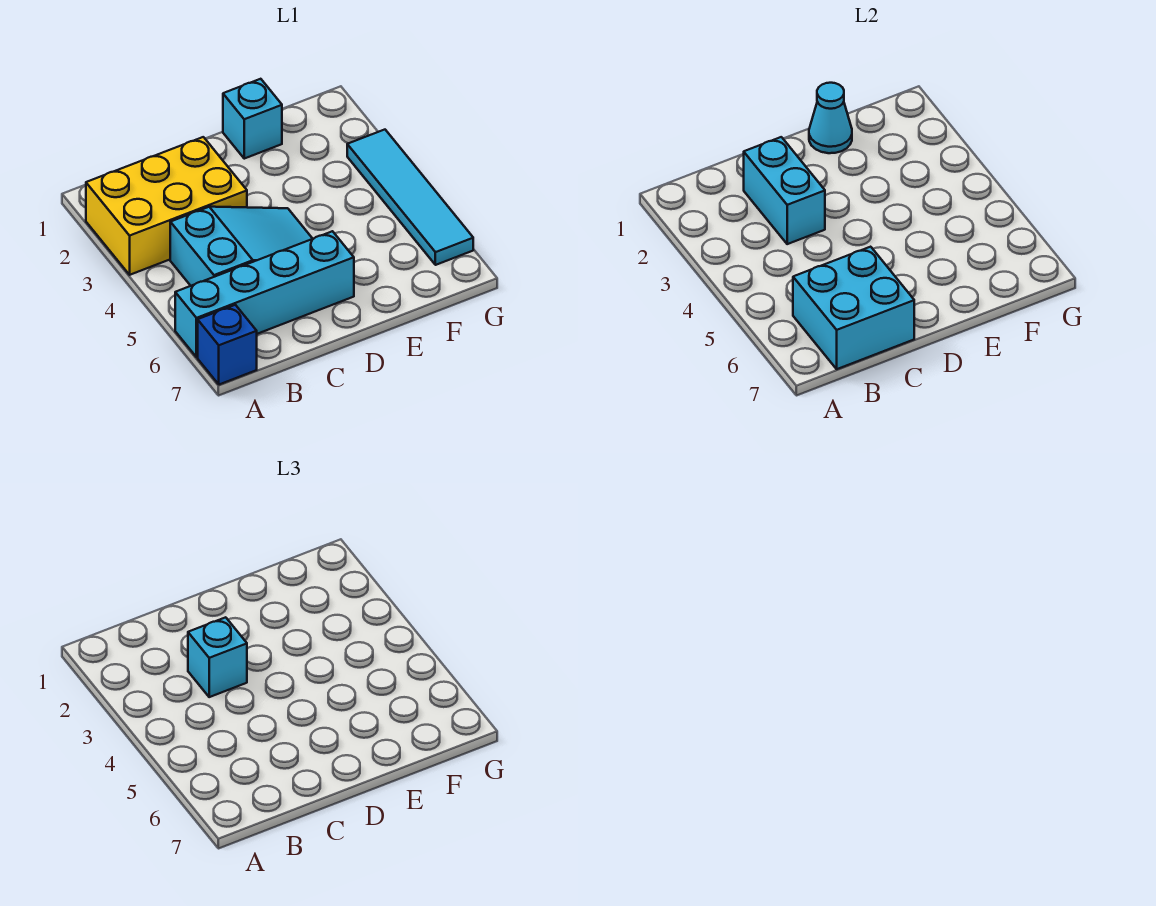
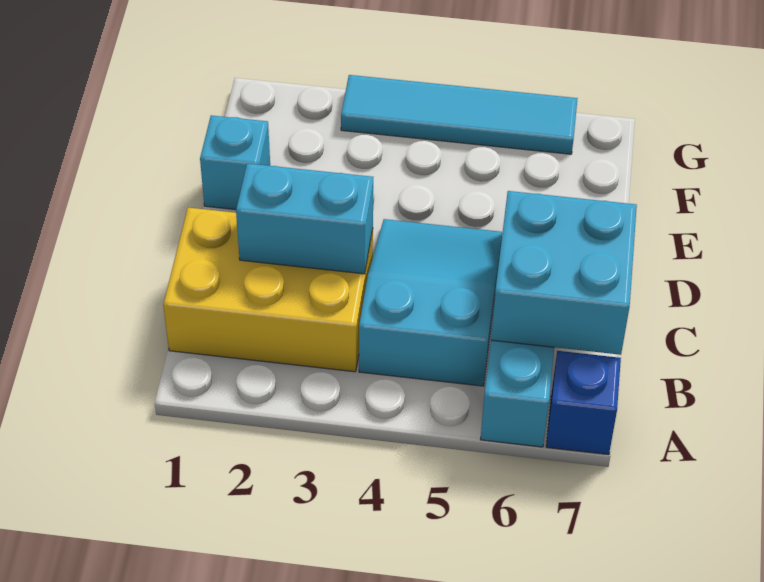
yellow 2x3 brick [86,137,247,275] -> yellow 2x3 brick turned to [163,208,373,372]
cyan 1x1 brick [188,617,247,697] -> none
cyan 1x1 cone [809,83,852,153] -> none

